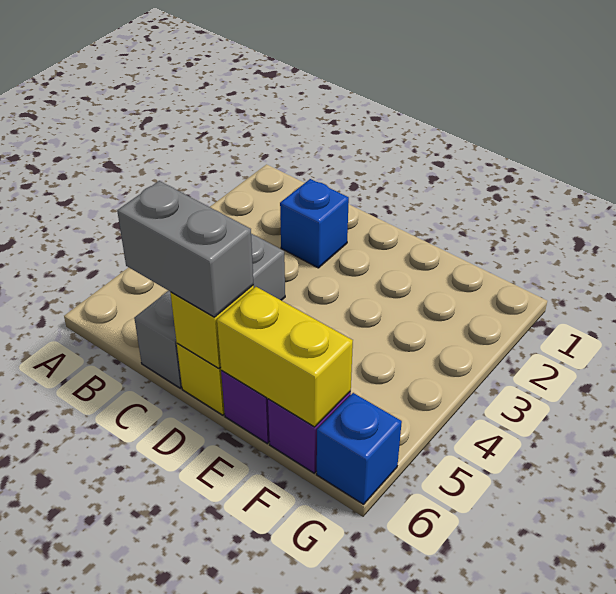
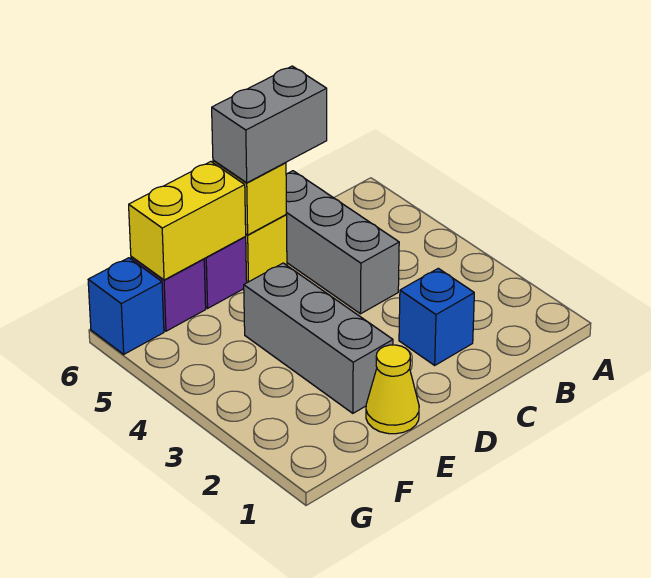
none -> yellow 1x1 cone [366,345,419,434]
none -> grey 1x3 brick [244,263,393,413]

